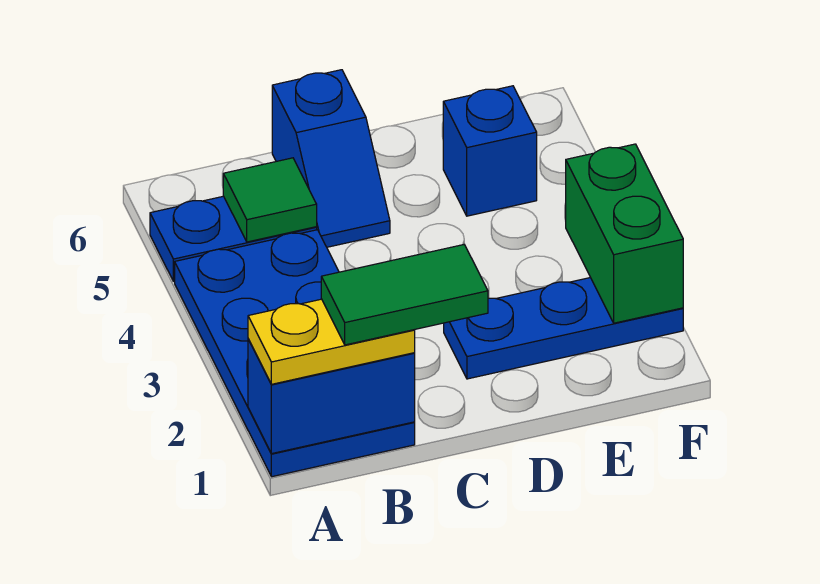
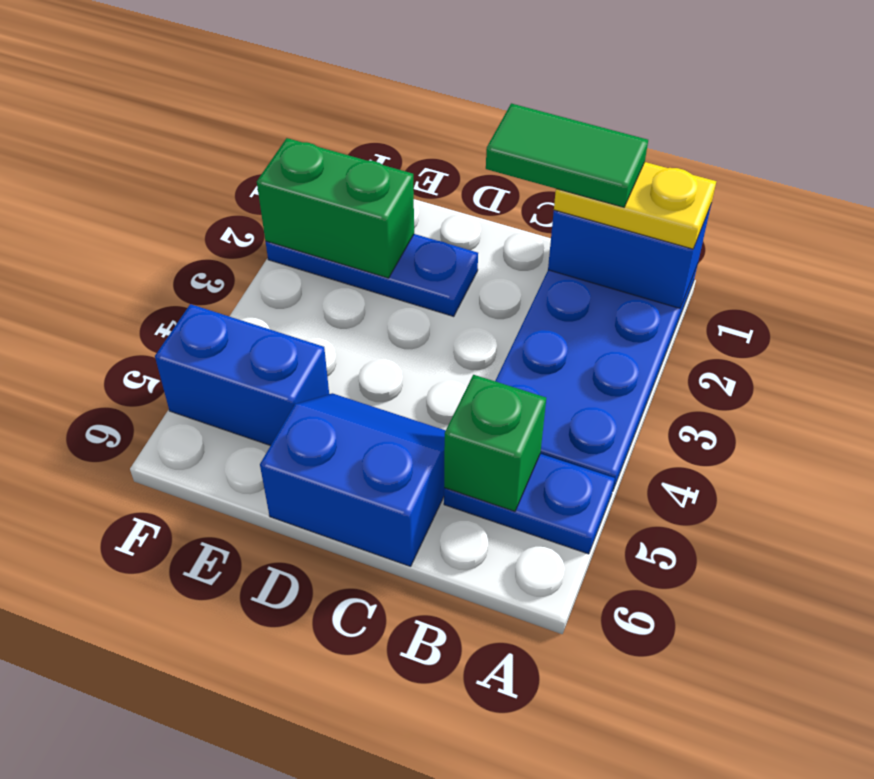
green 1x1 tile [223,158,317,242] -> green 1x1 brick [444,375,546,511]
blue 1x2 slope [272,70,390,247] -> blue 2x2 slope [260,393,446,566]
blue 1x1 brick [443,86,537,216] -> blue 1x2 brick [155,304,329,446]
green 1x2 brick [566,144,683,323] -> green 1x2 brick turned to [257,138,414,278]

